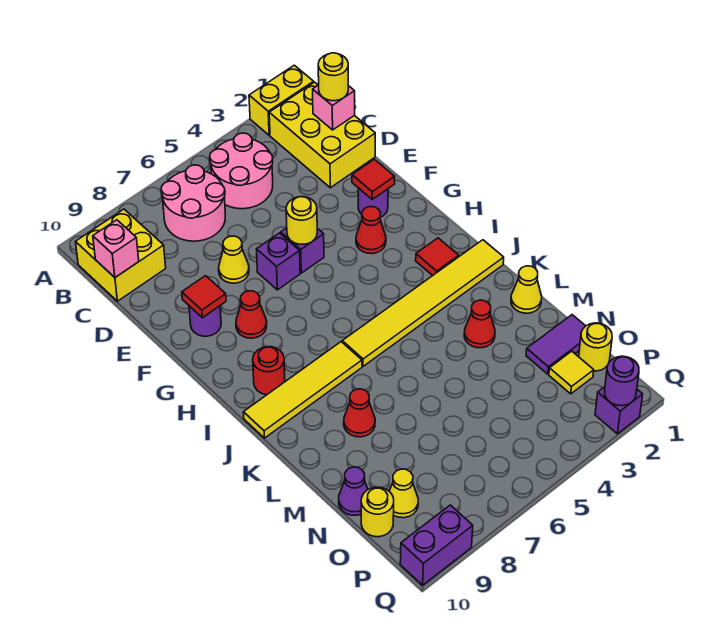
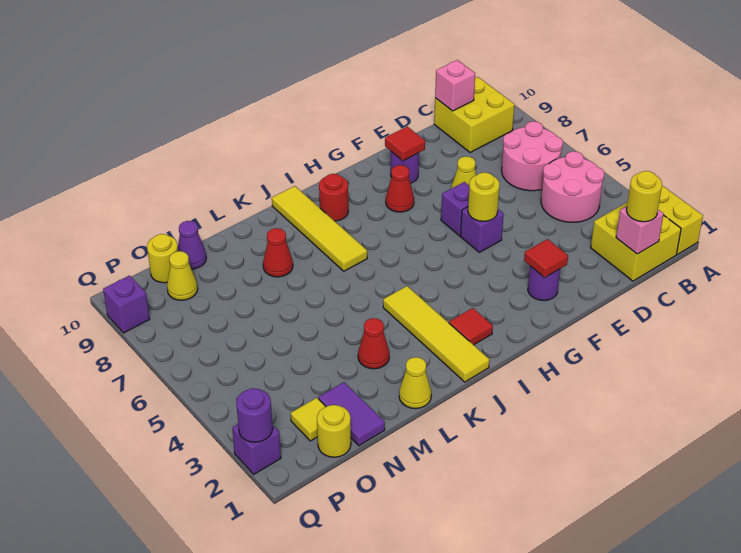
yellow 2x3 brick [269,82,375,188] -> yellow 2x2 brick [591,202,681,281]
red 1x1 cone [356,207,386,254] -> none
yellow 1x6 tile [342,240,504,366] -> yellow 1x4 tile [383,286,489,382]
purple 1x2 brick [400,505,473,585] -> purple 1x1 brick [103,276,150,333]

